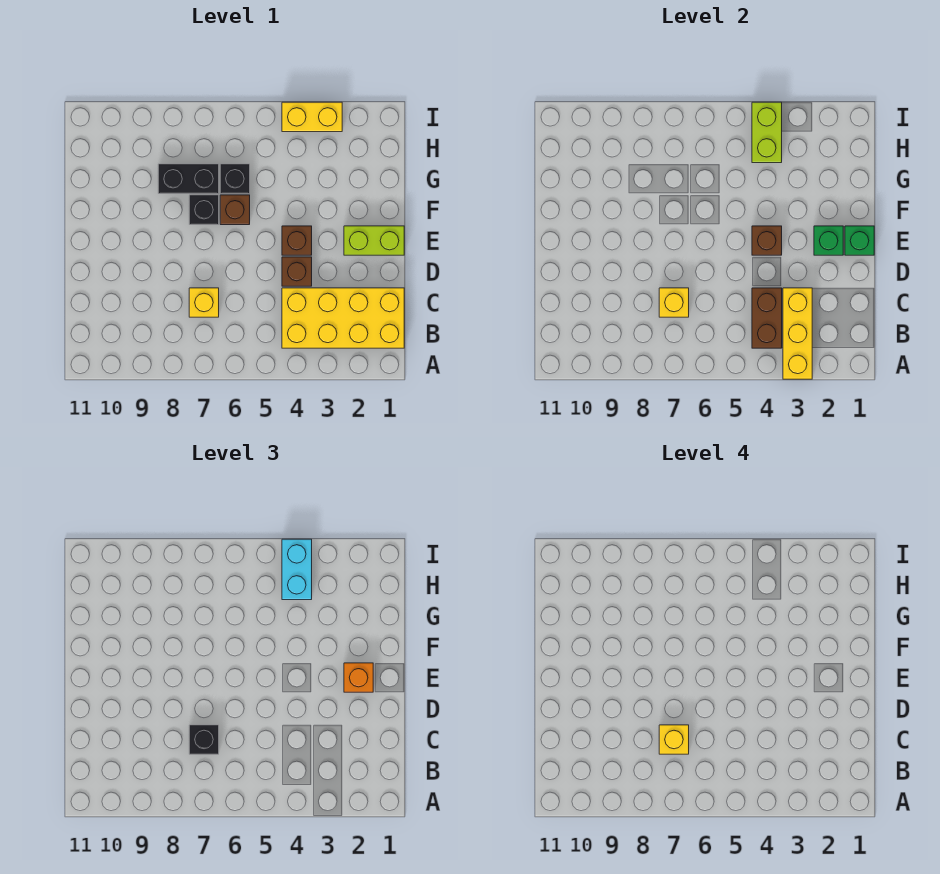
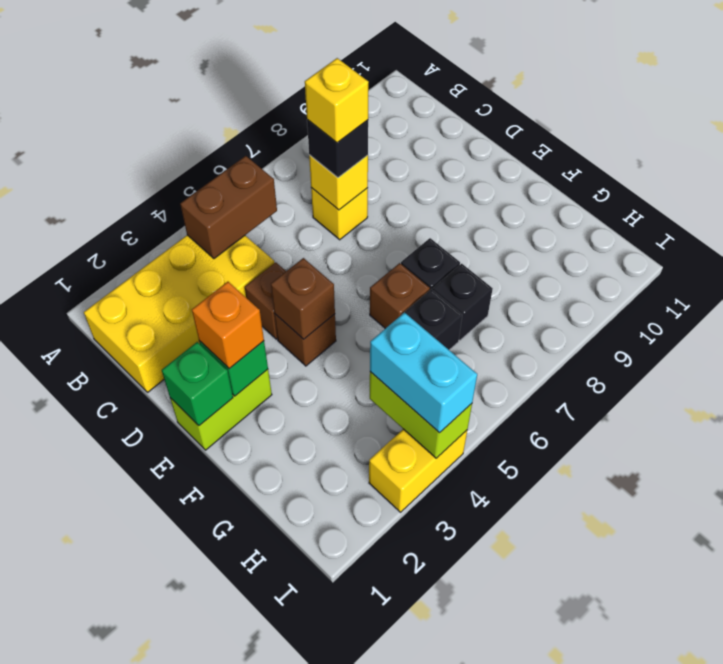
yellow 1x3 brick [783,288,812,379] -> none
brown 1x2 brick [752,288,782,348] -> brown 1x2 brick turned to [180,156,277,259]
black 1x2 brick [158,164,219,194] -> black 1x1 brick [433,264,493,340]

